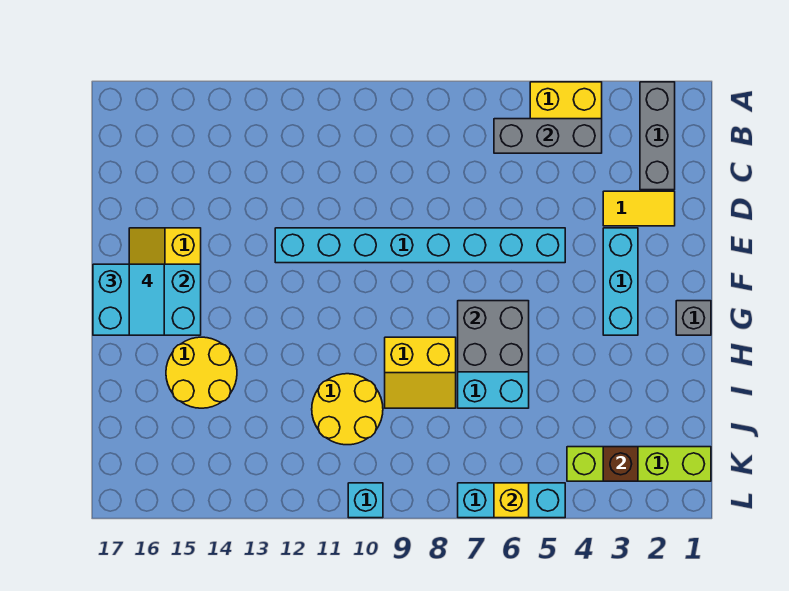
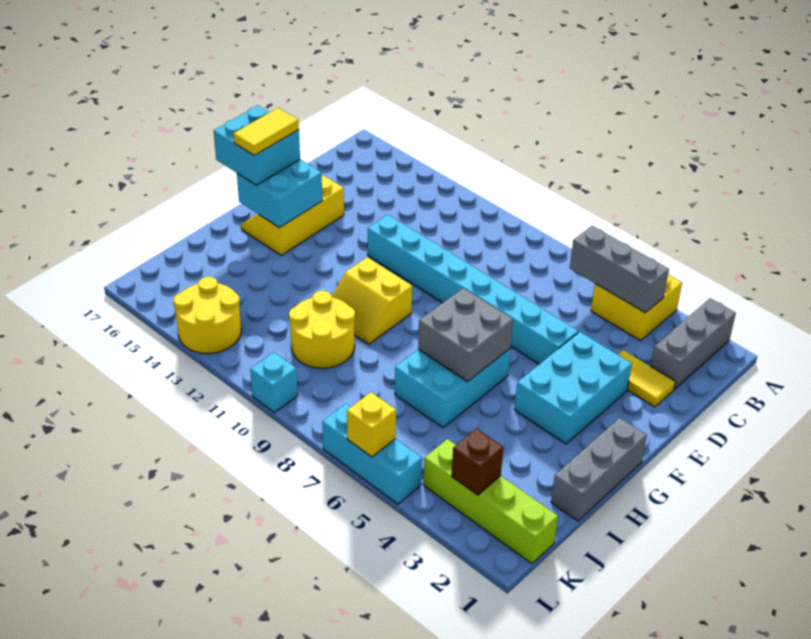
cyan 1x3 brick [603,228,638,335] -> cyan 2x3 brick [514,332,632,444]
cyan 1x2 tile [129,264,164,335] -> yellow 1x2 tile [233,108,299,155]
grey 1x1 brick [676,301,711,335] -> grey 1x3 brick [551,418,647,521]
yellow 2x2 slope [385,337,456,408] -> yellow 2x2 slope moved to [332,257,412,344]
yellow 2x2 round brick [166,337,237,408] -> yellow 2x2 round brick moved to [173,277,241,353]

